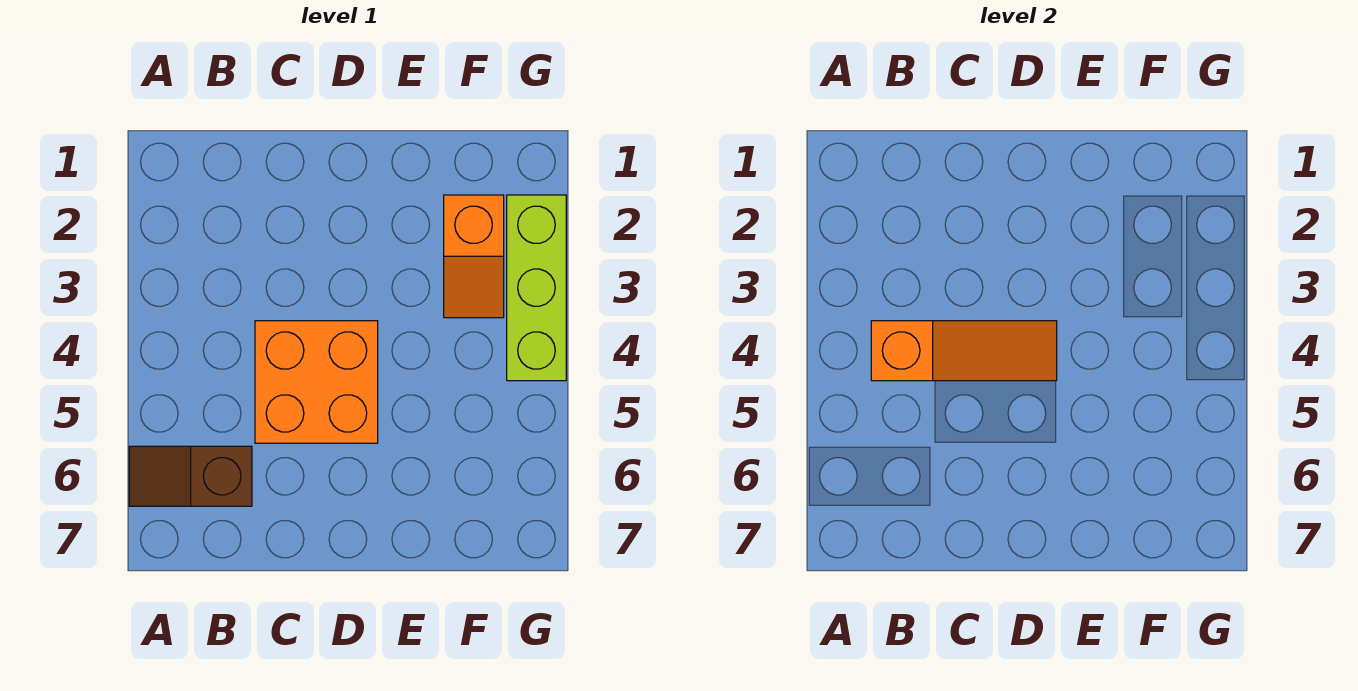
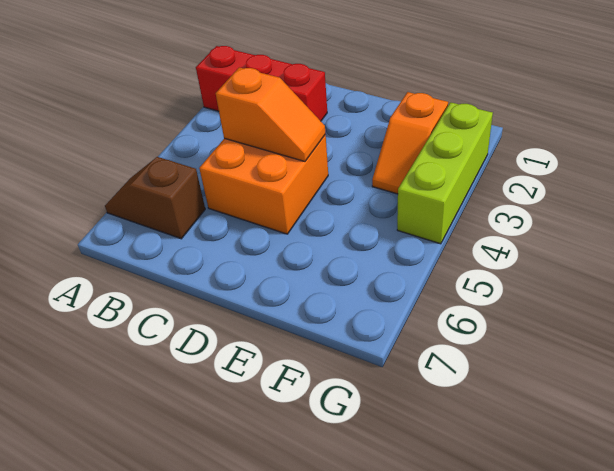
none -> red 1x3 brick [196,46,327,121]
orange 1x3 slope [871,321,1057,381] -> orange 1x2 slope [216,68,326,161]

